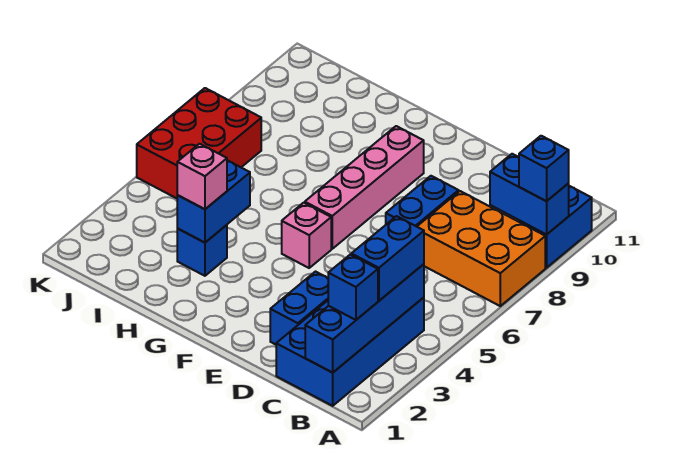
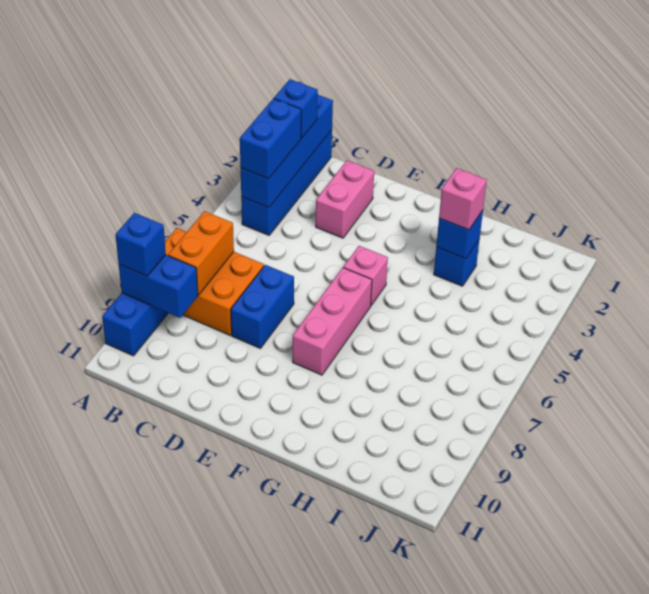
blue 2x4 brick [276,298,424,406] -> blue 1x4 brick [241,130,332,235]
none -> orange 1x2 brick [168,211,234,295]
blue 1x2 brick [270,272,328,345] -> pink 1x2 brick [316,160,374,238]
pink 1x4 brick [305,126,424,249] -> pink 1x3 brick [293,268,372,375]
blue 1x2 brick [177,160,250,243] -> blue 1x1 brick [436,210,483,259]
red 2x3 brick [137,88,261,198] -> none

